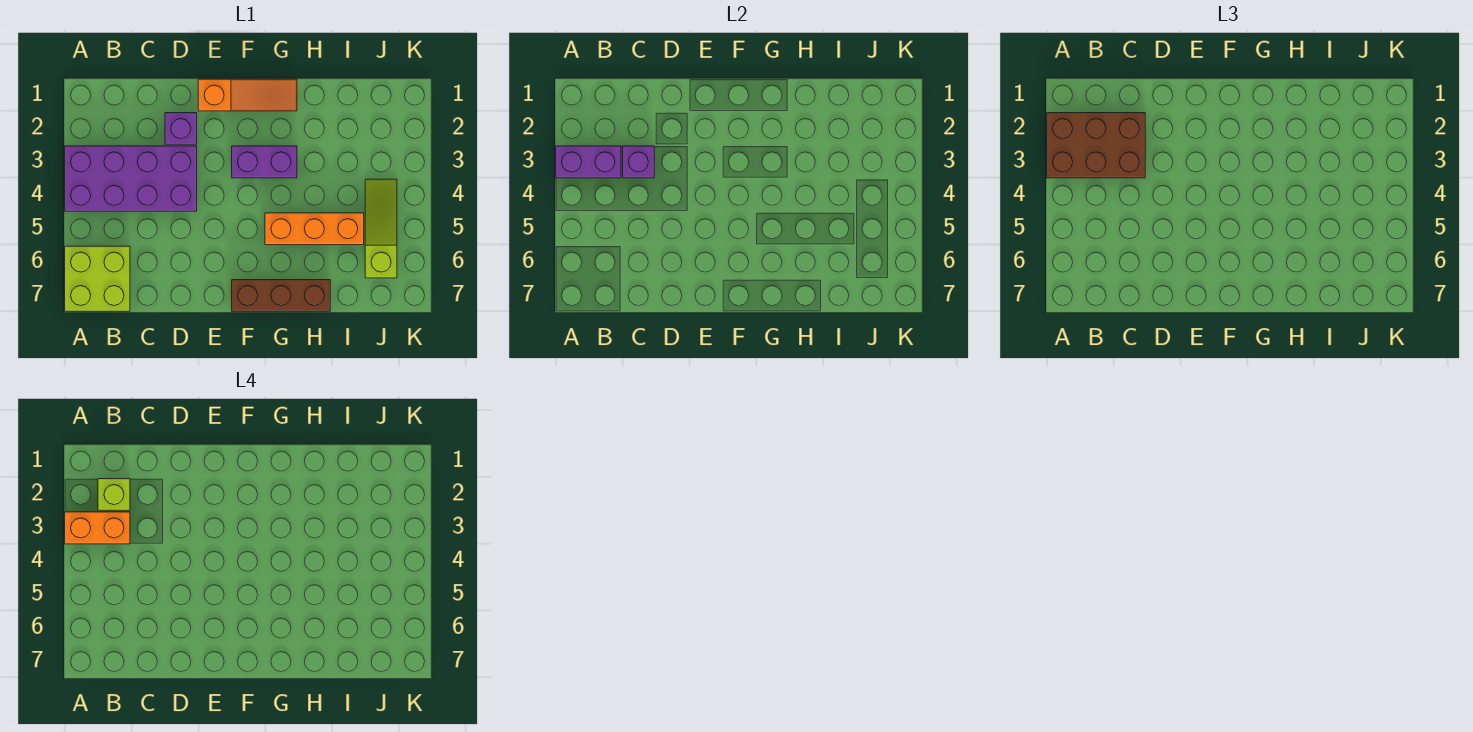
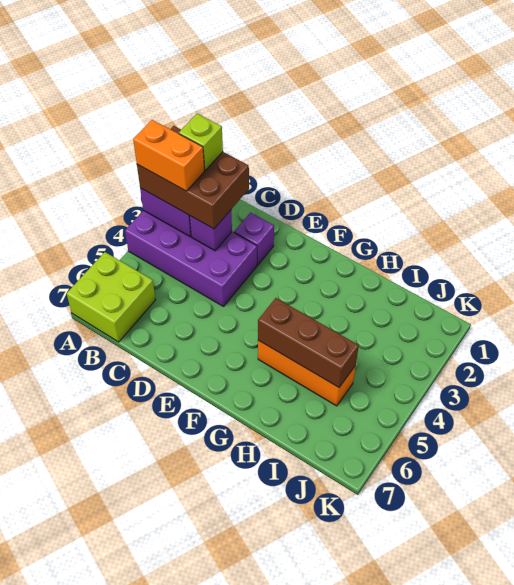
orange 1x3 slope [198,79,297,111] -> none
purple 1x2 brick [232,146,297,178] -> none
brown 1x3 brick [232,280,330,311] -> brown 1x3 brick moved to [258,298,359,387]
lime 1x3 slope [365,179,397,278] -> none

